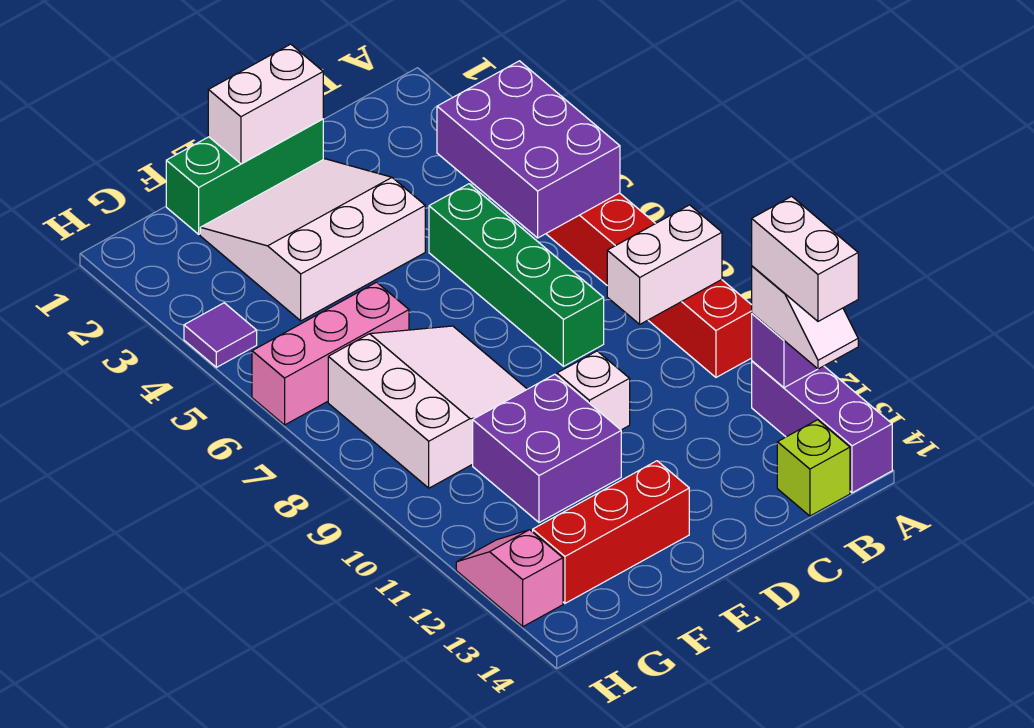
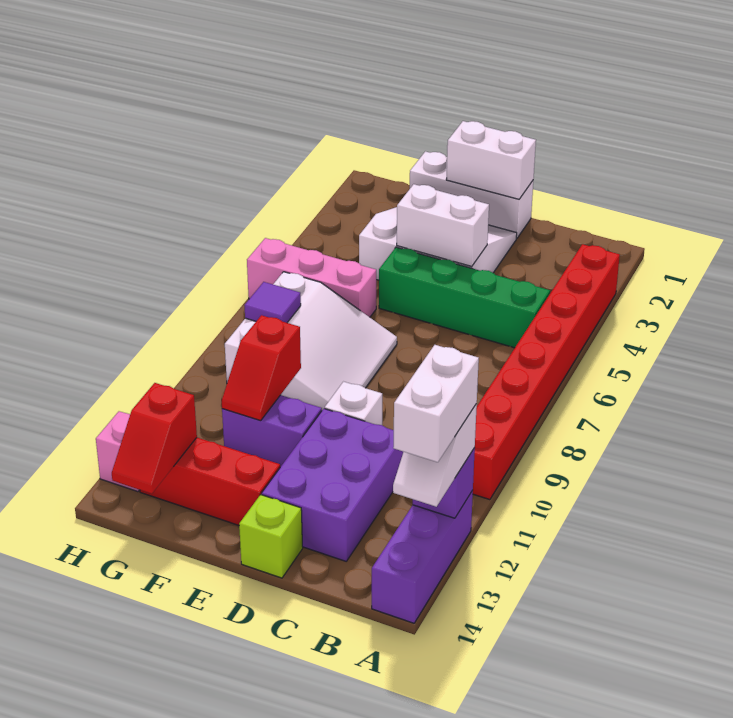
purple 2x3 brick [437,61,620,238] -> purple 2x3 brick moved to [262,409,403,561]
white 1x2 brick [607,205,722,324] -> white 1x2 brick moved to [397,184,489,266]
lime 1x1 brick [777,420,850,516] -> lime 1x1 brick moved to [239,495,303,578]
green 1x4 brick [429,184,604,366] -> green 1x4 brick turned to [379,247,550,348]
green 1x3 brick [166,119,323,234] -> white 1x3 brick [410,151,533,239]
purple 2x2 brick [473,374,621,523] -> purple 1x2 brick [222,395,322,467]
none -> red 1x2 slope [222,315,301,421]
none -> red 1x2 slope [112,383,197,494]
purple 1x1 tile [184,303,257,367] -> purple 1x1 tile moved to [244,282,301,323]

